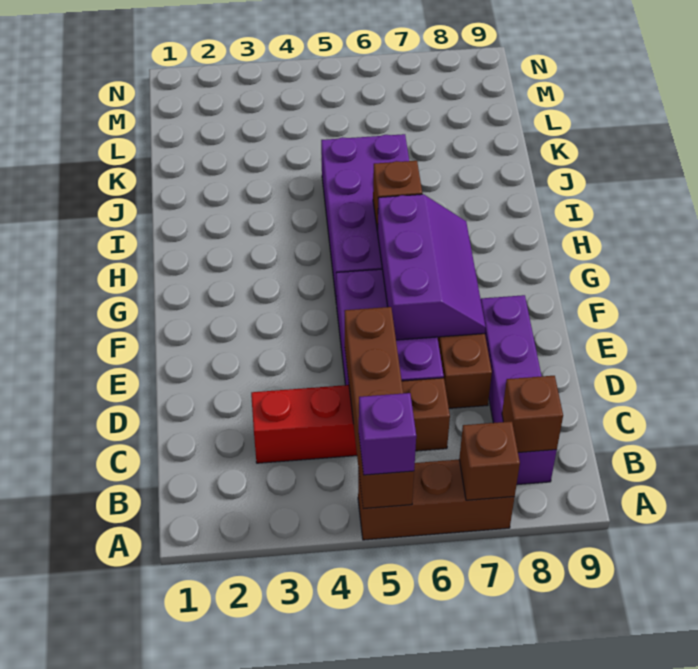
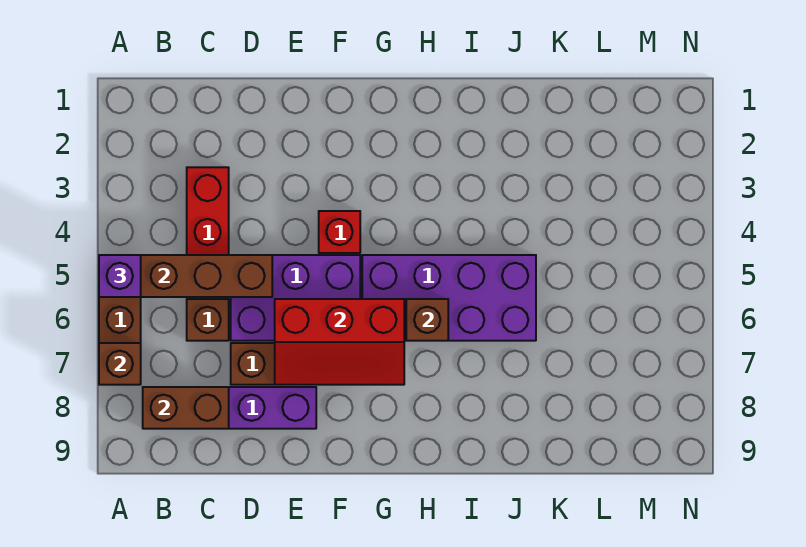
brown 1x1 brick [502,376,563,453] -> brown 1x2 brick [143,387,229,429]
purple 2x3 slope [378,194,486,340] -> red 2x3 slope [275,299,404,385]
none -> red 1x1 brick [319,211,360,253]

